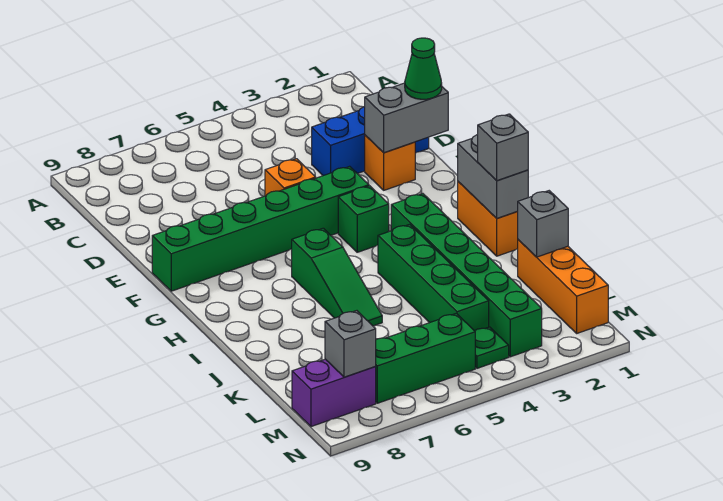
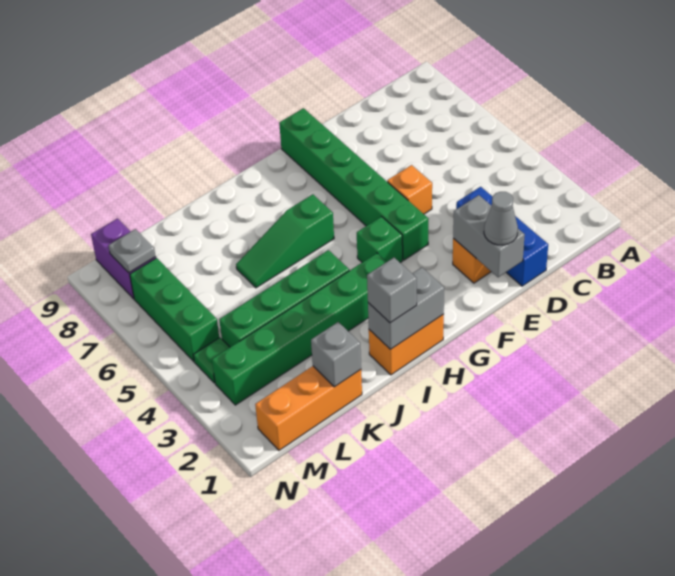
green 1x1 cone [405,38,442,99] -> grey 1x1 cone [484,192,518,245]
grey 1x1 brick [325,311,376,377] -> grey 1x1 plate [109,229,156,273]

